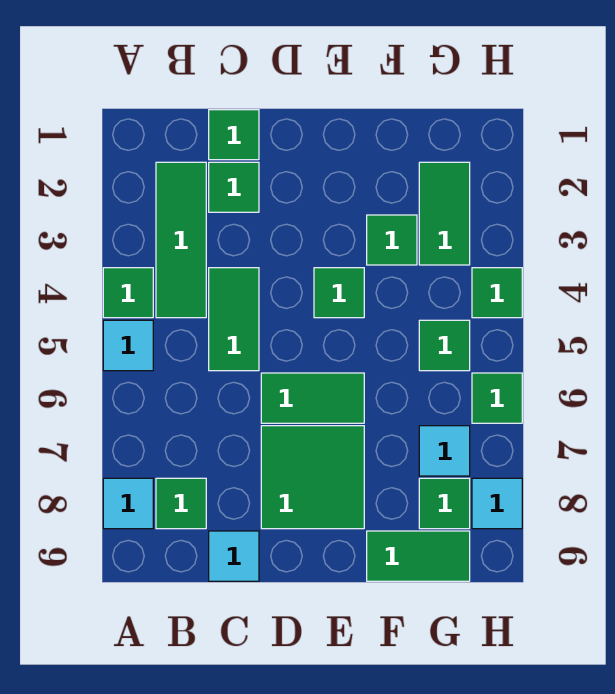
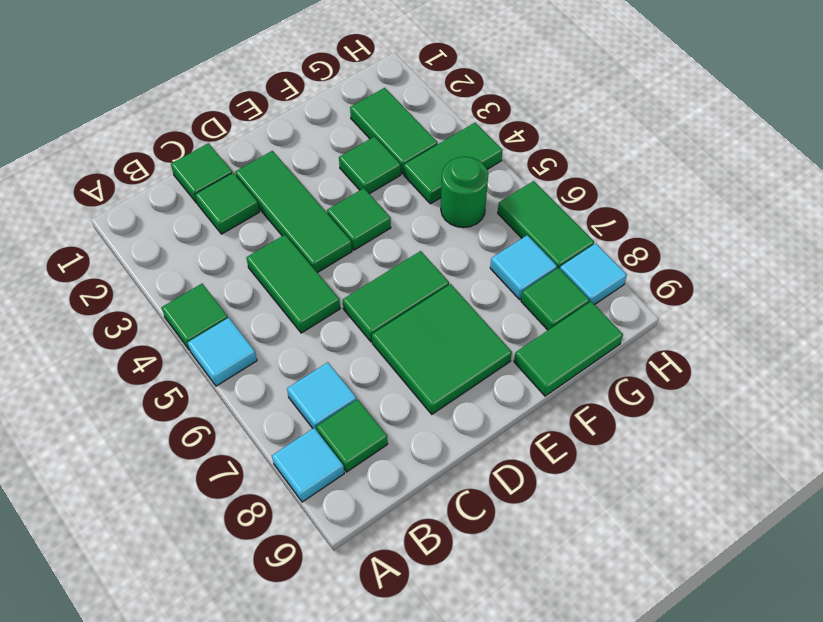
green 1x3 tile [156,162,206,318] -> green 1x3 tile moved to [235,151,352,273]
cyan 1x1 tile [209,531,259,581] -> cyan 1x1 tile moved to [287,362,357,431]
green 1x1 tile [419,320,470,371] -> green 1x1 round brick [441,157,488,227]
green 1x1 tile [472,268,522,318] -> green 1x2 tile [404,123,503,204]
green 1x1 tile [472,373,522,423] -> green 1x2 tile [498,181,594,268]

